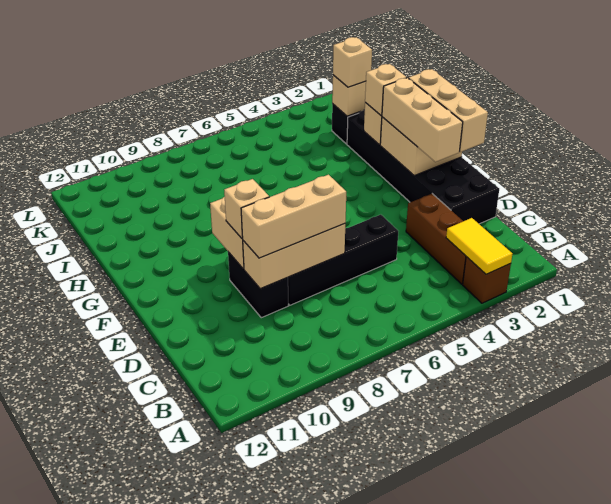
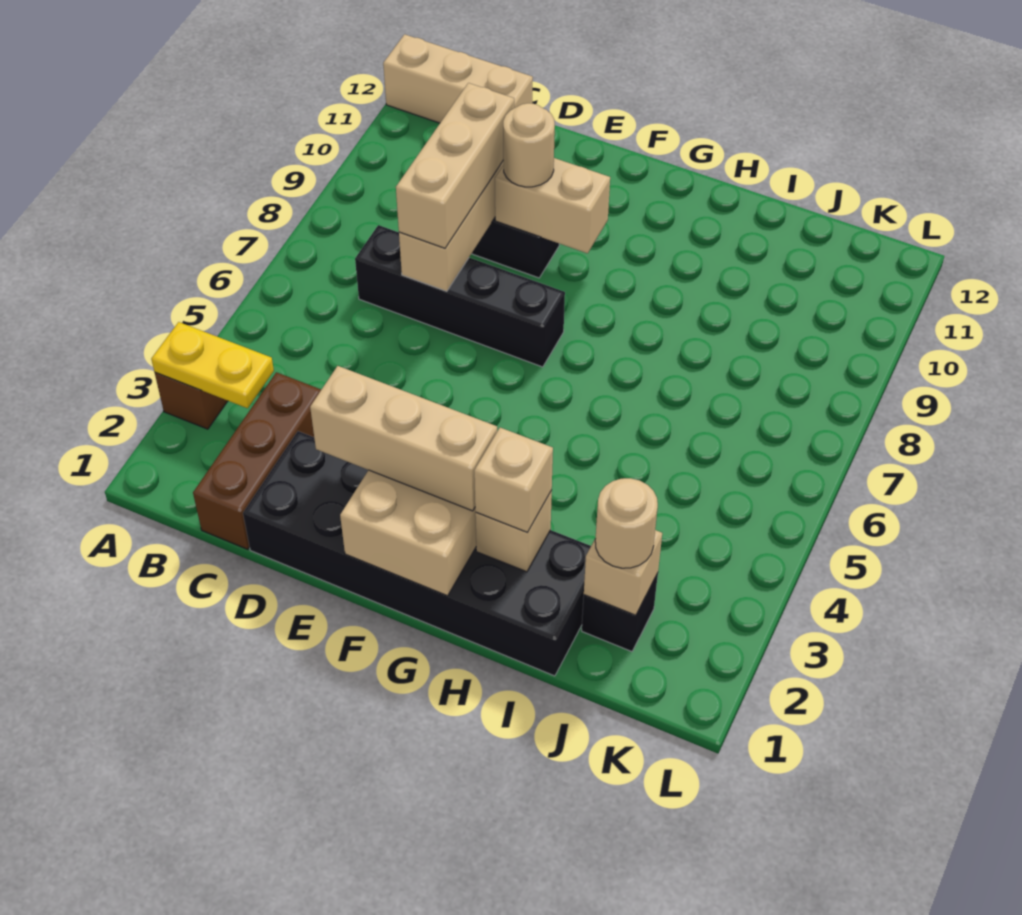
yellow 1x2 tile [446,218,513,274] -> yellow 1x2 plate [151,322,274,408]
brown 1x3 brick [406,194,466,284] -> brown 1x3 brick turned to [193,372,321,549]
black 1x4 brick [288,215,398,305] -> black 1x4 brick turned to [355,225,565,367]
tan 1x3 brick [409,69,488,152] -> tan 1x3 brick moved to [383,34,533,123]
tan 1x1 brick [224,179,269,238] -> tan 1x1 round brick [503,103,555,187]
tan 1x1 brick [333,37,372,87] -> tan 1x1 round brick [595,478,658,568]

